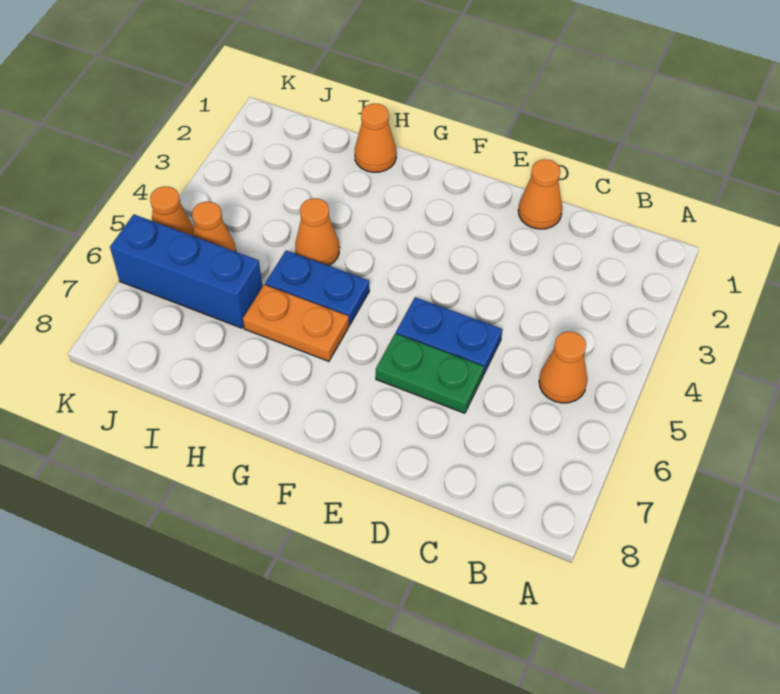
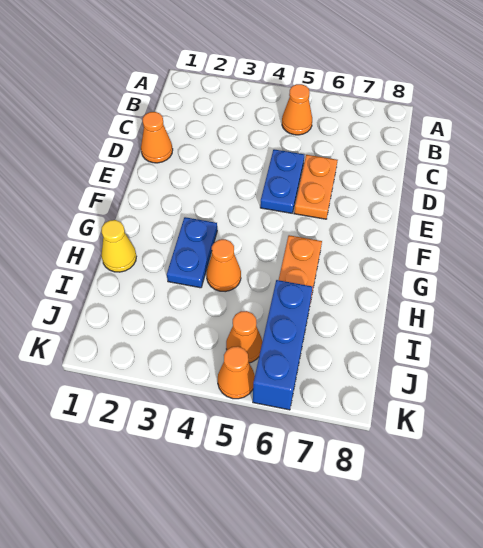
green 1x2 plate [376,333,484,413] -> orange 1x2 plate [294,155,338,219]
blue 1x2 plate [265,250,369,325] -> blue 1x2 plate moved to [167,217,217,288]
orange 1x1 cone [355,103,396,172] -> yellow 1x1 cone [101,220,136,272]

